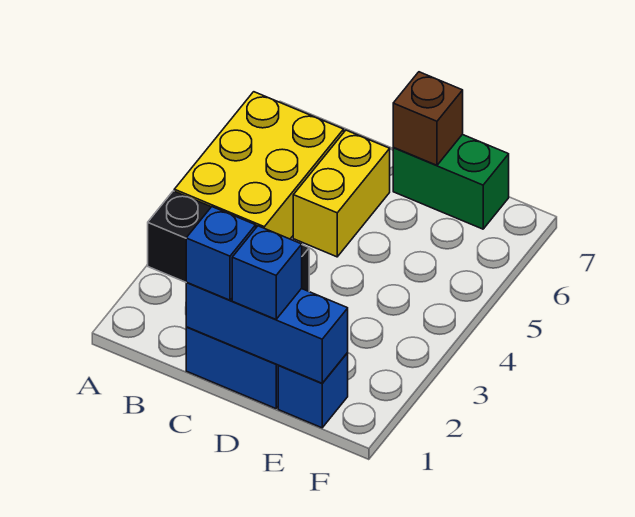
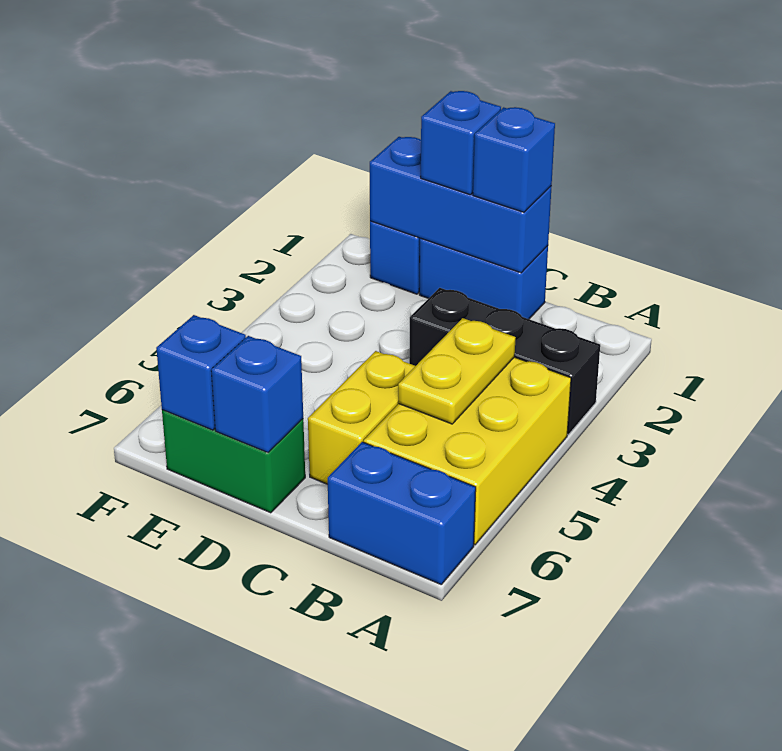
none -> blue 1x2 brick [328,442,476,584]
none -> yellow 1x2 plate [398,318,516,424]
brown 1x1 brick [393,72,463,165] -> blue 1x1 brick [211,336,303,453]
none -> blue 1x1 brick [156,315,246,430]

